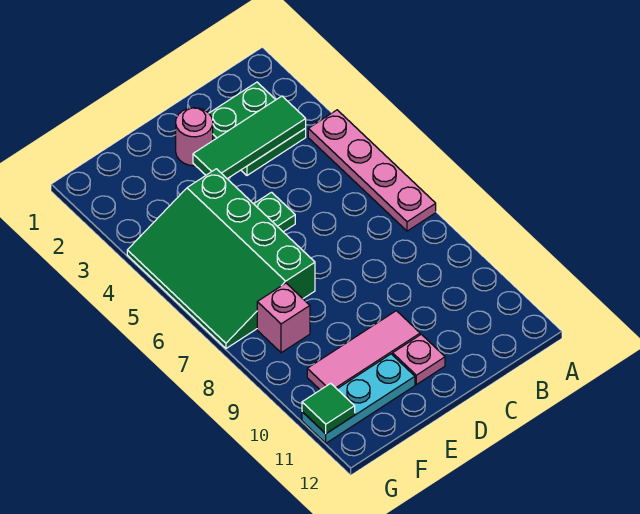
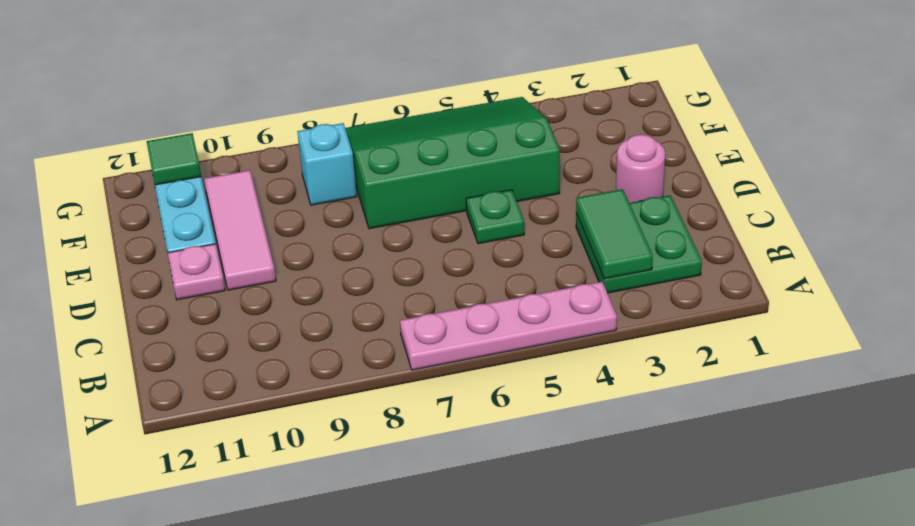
green 1x3 tile [193,96,306,179] -> green 1x2 tile [576,189,653,279]
pink 1x1 brick [257,283,310,353] -> cyan 1x1 brick [297,123,357,205]

